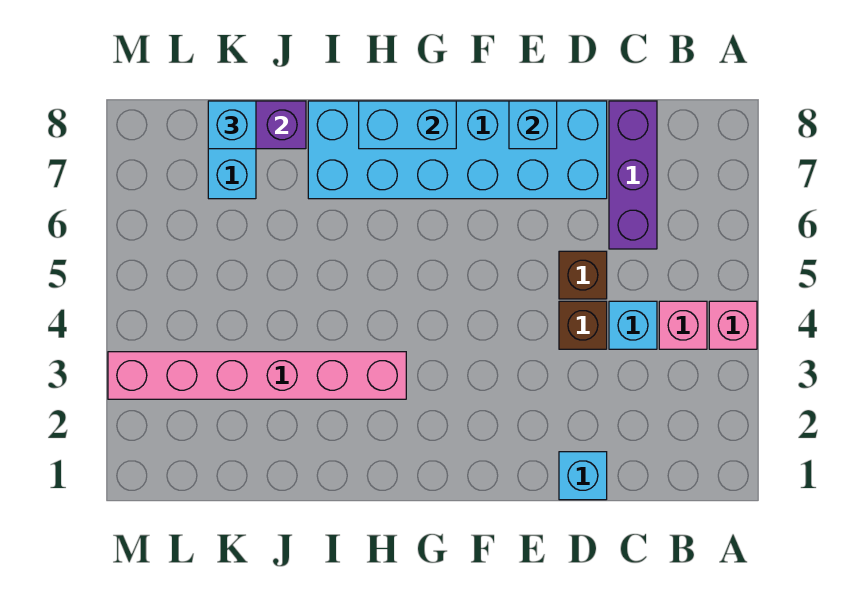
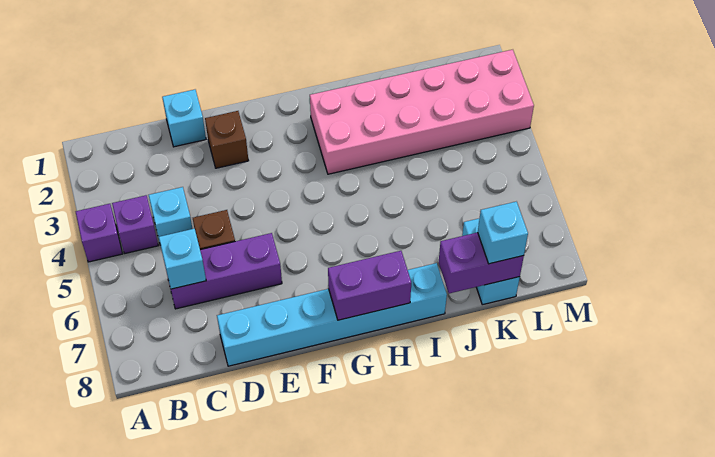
pink 1x1 brick [709,301,757,349] -> purple 1x1 brick [76,204,122,262]
pink 1x1 brick [659,301,707,349] -> purple 1x1 brick [112,195,158,254]
purple 1x3 brick [609,101,657,249] -> purple 1x3 brick turned to [170,233,282,309]
brown 1x1 brick [559,301,607,349] -> brown 1x1 brick moved to [205,111,249,168]
cyan 2x6 brick [308,101,607,199] -> cyan 1x6 brick [217,263,447,366]
cyan 1x1 brick [509,101,557,149] -> cyan 1x1 brick moved to [159,229,206,289]
cyan 1x2 brick [359,101,456,149] -> purple 1x2 brick [328,251,411,320]
pink 1x6 brick [108,352,406,399] -> pink 2x6 brick [310,50,534,174]

